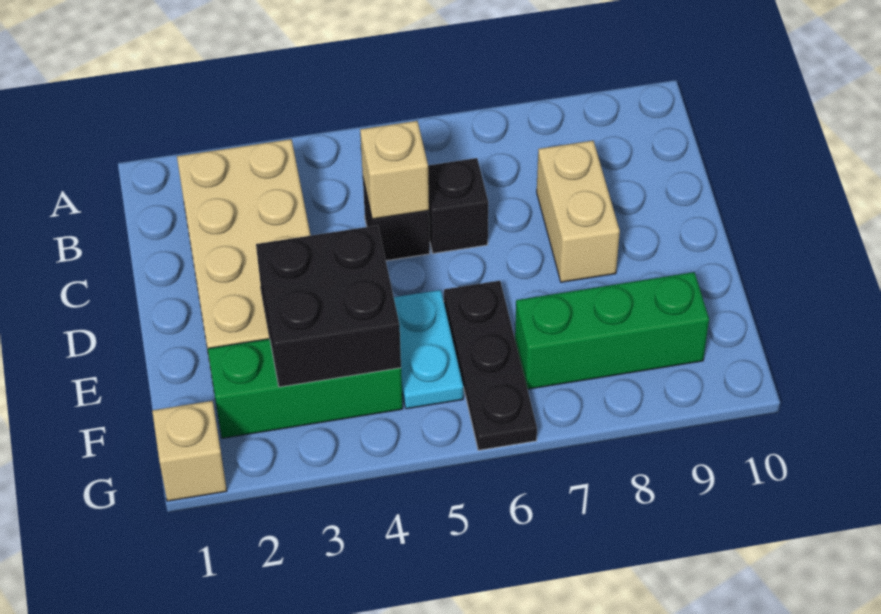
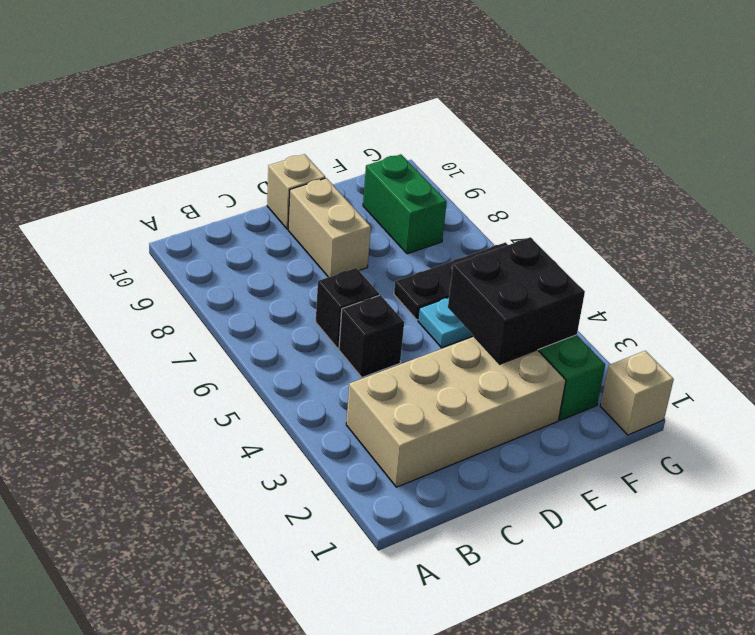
tan 1x1 brick [360,121,429,219] -> tan 1x1 brick moved to [267,154,325,229]
tan 1x2 brick [537,141,620,282] -> tan 1x2 brick turned to [288,178,371,277]
green 1x3 brick [515,272,709,389] -> green 1x2 brick [363,154,447,254]

